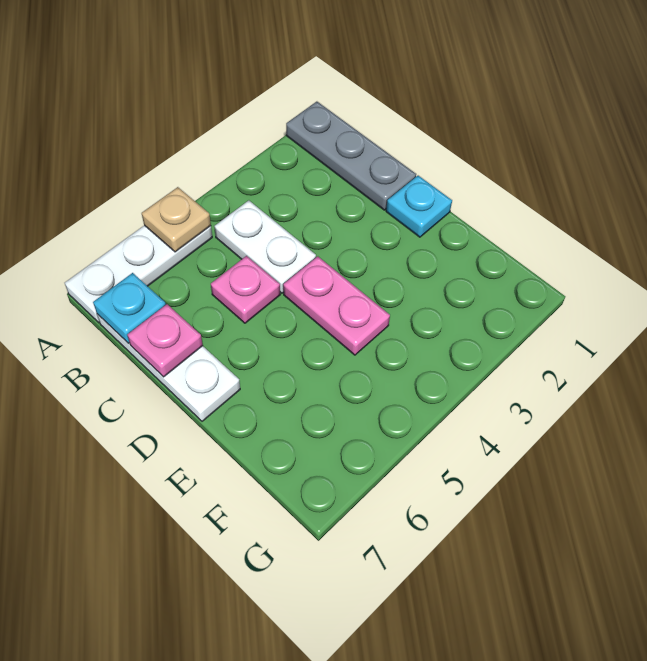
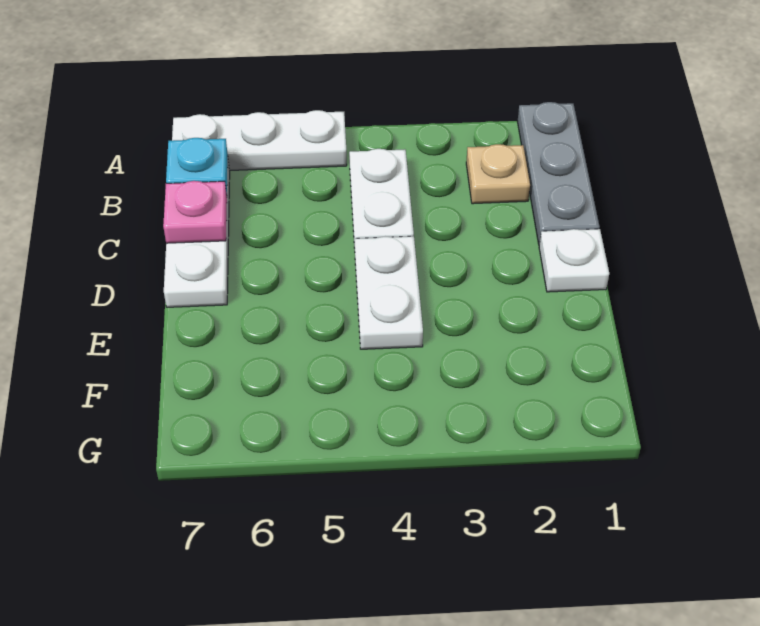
tan 1x1 plate [142,187,211,252] -> tan 1x1 plate moved to [466,144,530,204]
pink 1x1 plate [211,256,280,323] -> none
cyan 1x1 plate [386,176,452,237] -> white 1x1 plate [539,229,609,292]
pink 1x2 plate [283,256,390,355] -> white 1x2 plate [355,236,423,349]

